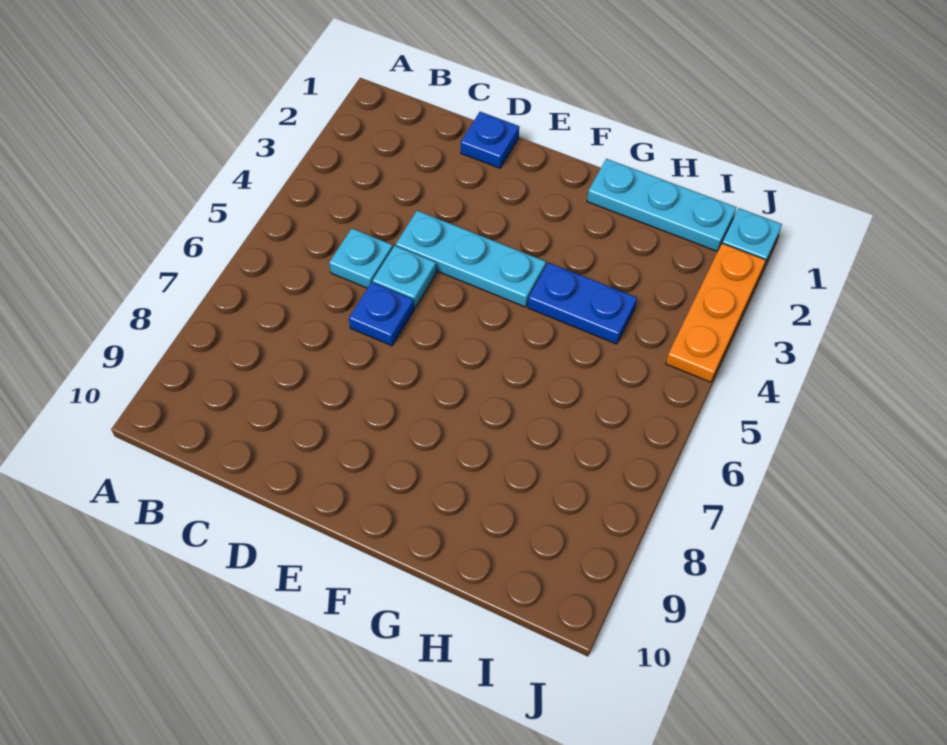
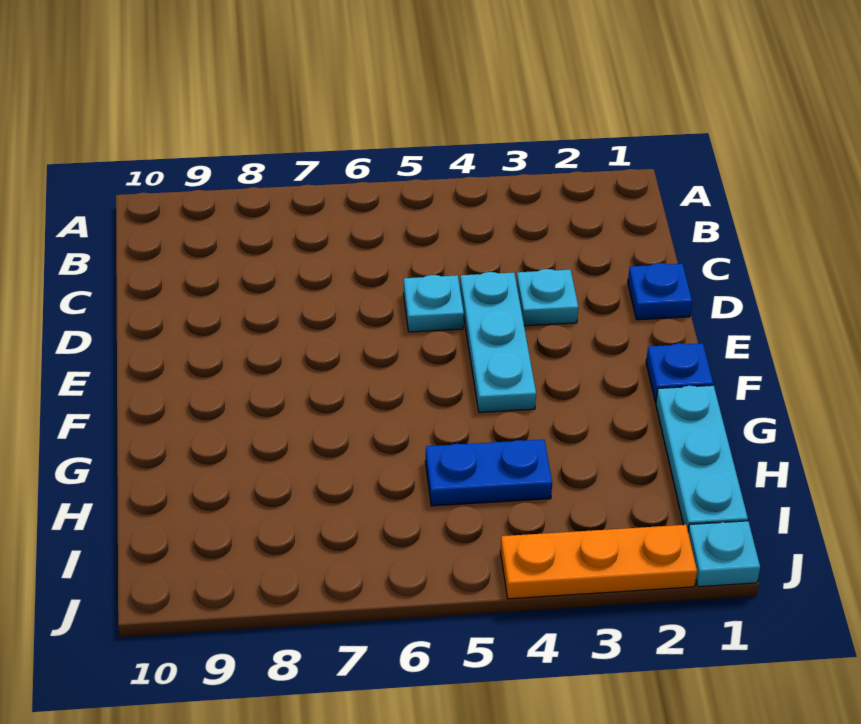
cyan 1x1 plate [329,229,393,288] -> cyan 1x1 plate moved to [516,269,578,326]
blue 1x1 plate [349,282,414,346] -> blue 1x1 plate moved to [646,343,713,402]
blue 1x2 plate [528,262,637,344] -> blue 1x2 plate turned to [425,439,552,506]

